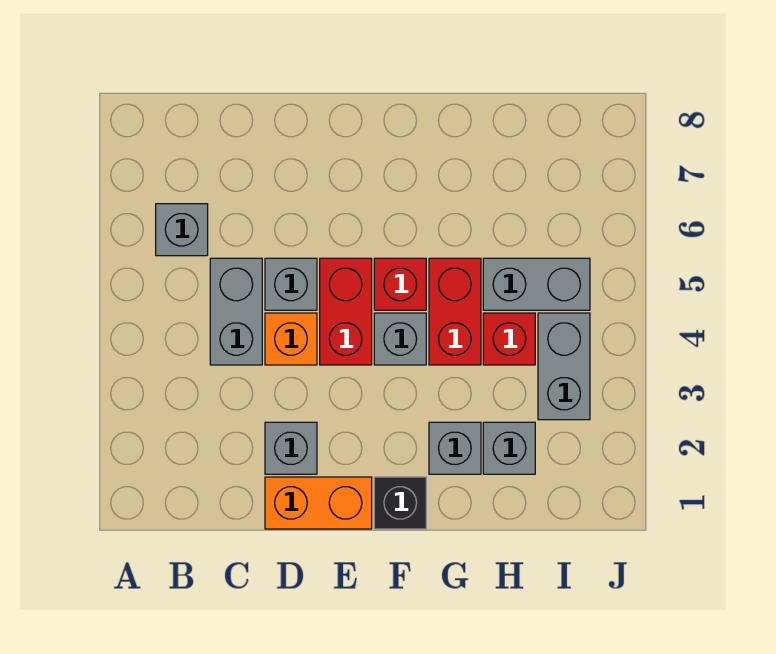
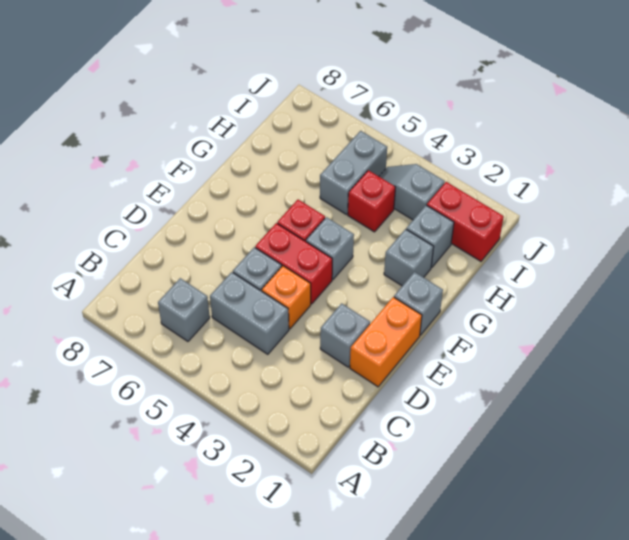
black 1x1 brick [374,477,426,529] -> grey 1x1 brick [394,272,443,335]
red 1x2 brick [429,258,481,365] -> red 1x2 brick moved to [427,182,504,261]
grey 1x2 brick [538,313,590,420] -> grey 1x2 slope [379,164,445,220]

